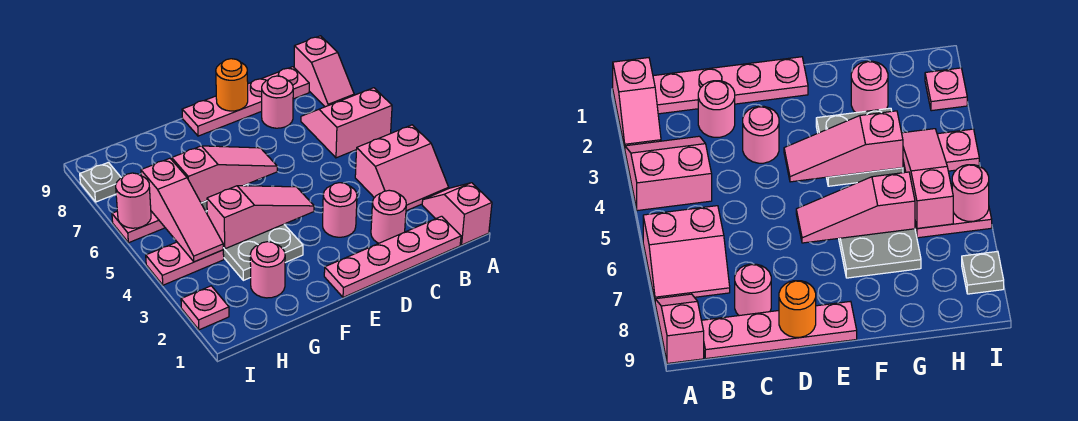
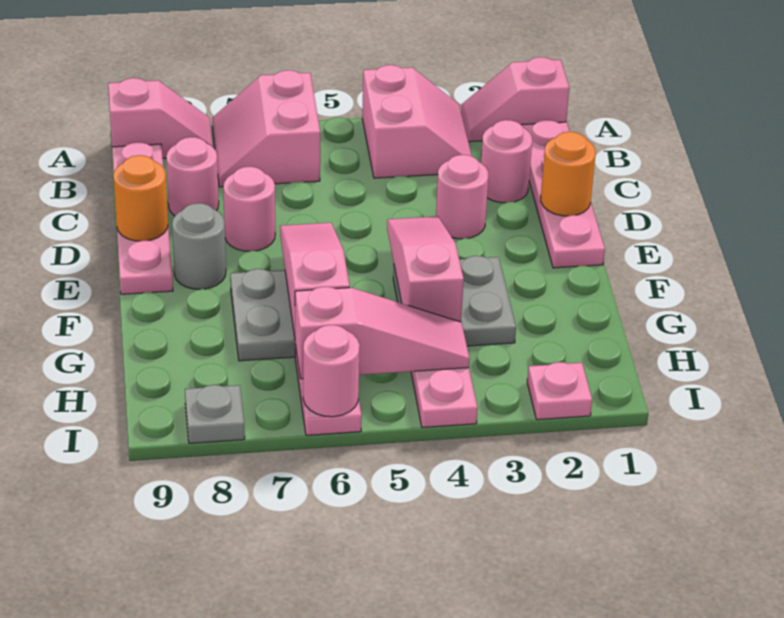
none -> orange 1x1 round brick [541,132,596,216]
none -> grey 1x1 round brick [172,203,226,289]
pink 1x1 round brick [250,242,285,298] -> pink 1x1 round brick moved to [223,167,275,251]

